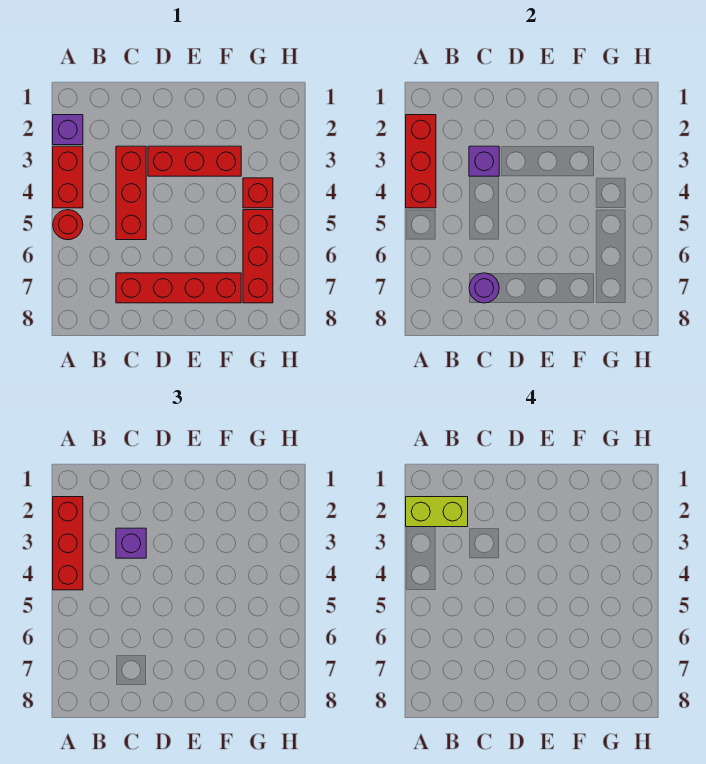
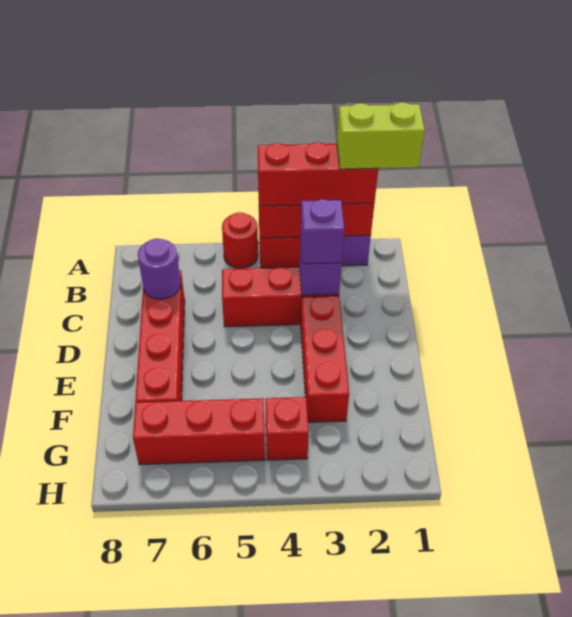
lime 1x2 brick [406,497,468,527] -> lime 1x2 brick turned to [337,102,425,169]

